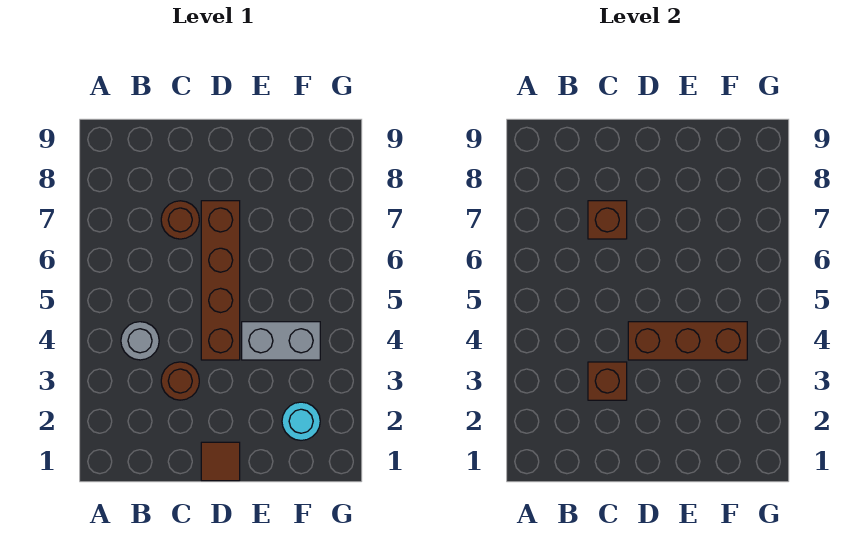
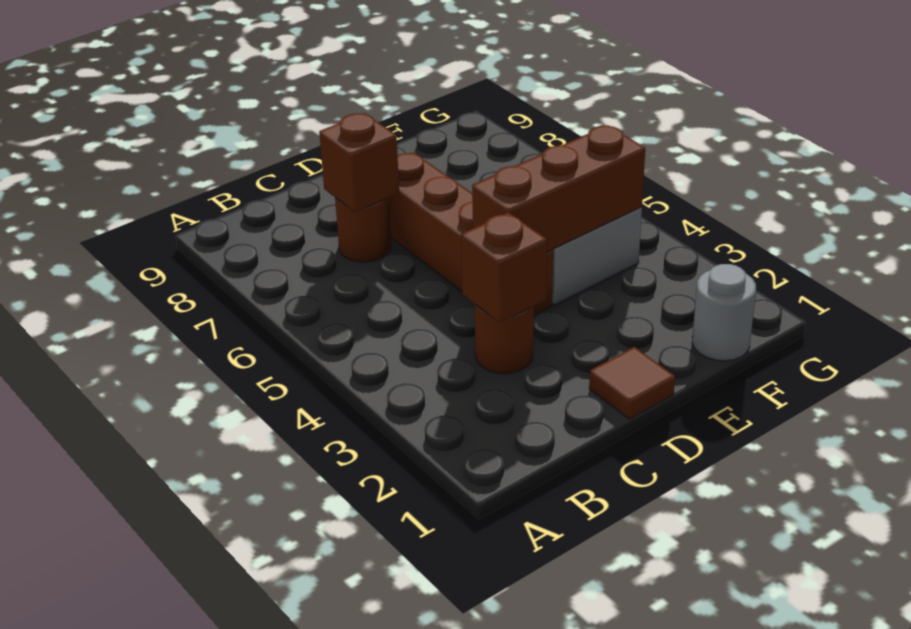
grey 1x1 round brick [121,322,159,360] -> grey 1x1 round brick moved to [692,264,756,361]
cyan 1x1 round brick [282,402,320,440] -> none

